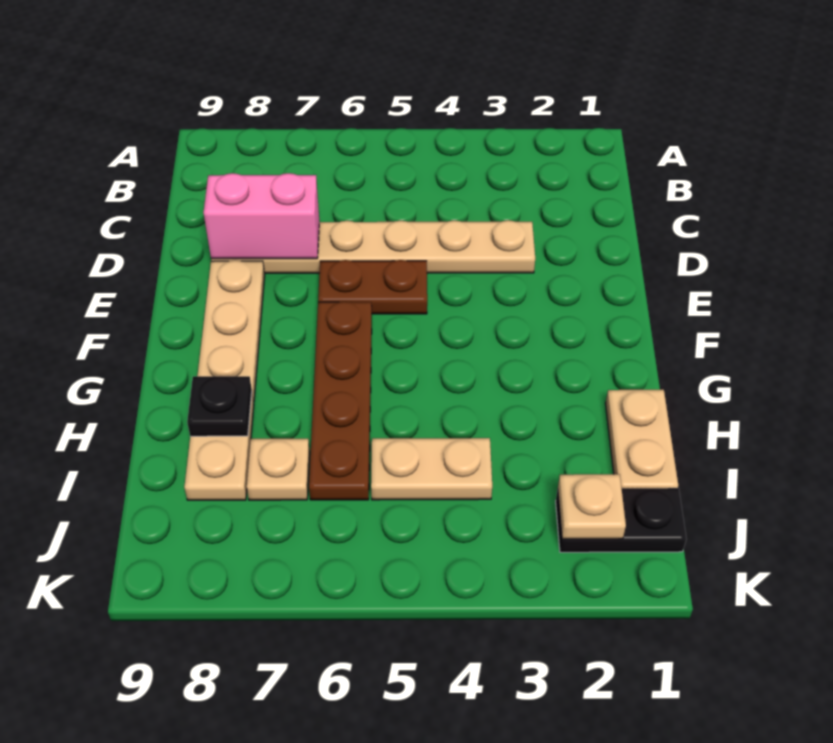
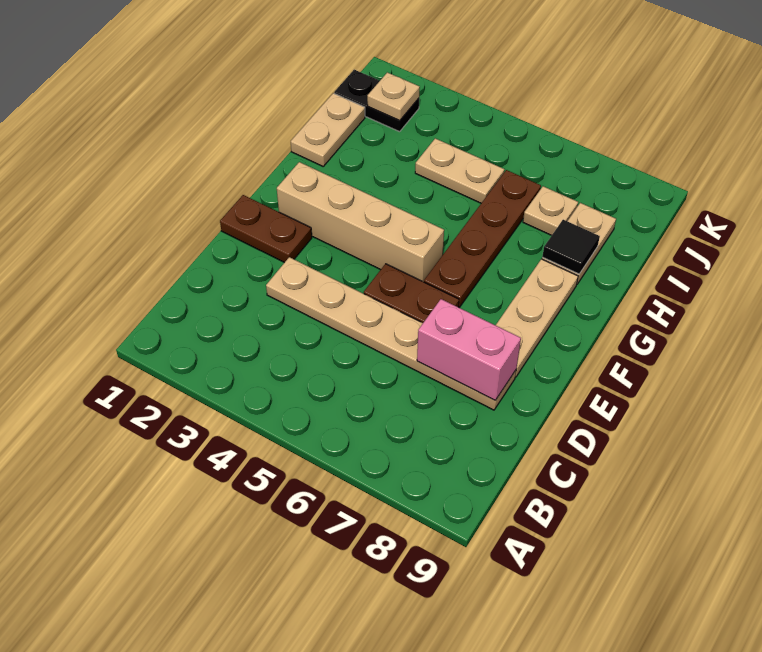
none -> brown 1x2 plate [220,195,312,263]
none -> tan 1x4 brick [277,162,444,282]
black 1x1 plate [187,376,252,436] -> black 1x1 tile [542,220,600,274]

